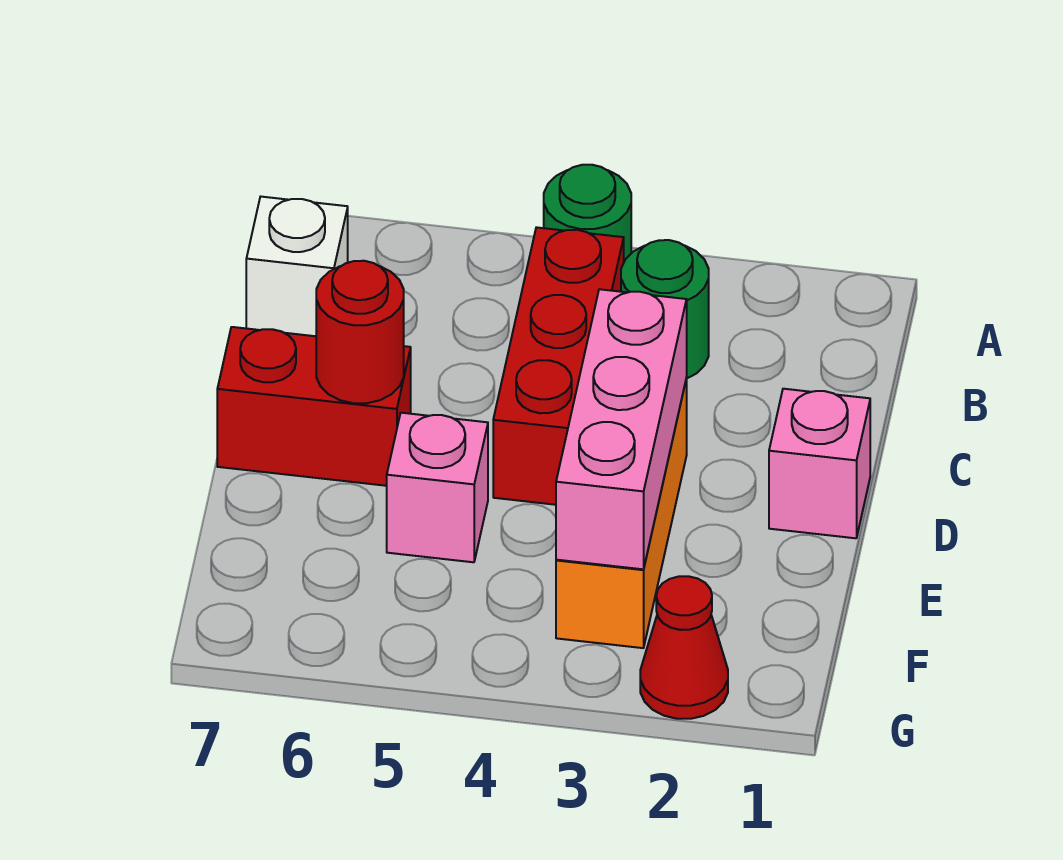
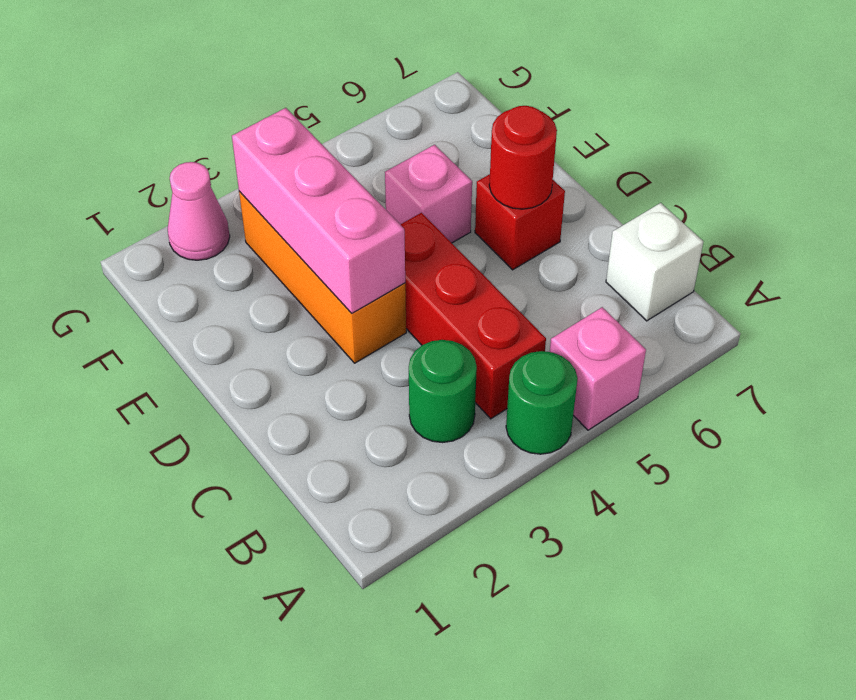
pink 1x1 brick [769,389,870,538] -> pink 1x1 brick moved to [550,307,646,430]
red 1x2 brick [217,327,411,486] -> red 1x1 brick [475,174,565,270]
red 1x1 cone [640,576,728,719] -> pink 1x1 cone [168,162,230,260]

